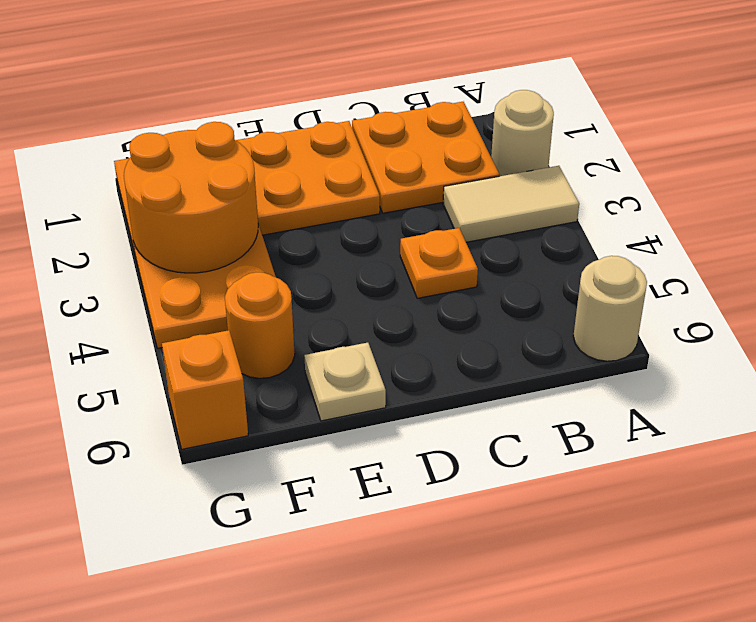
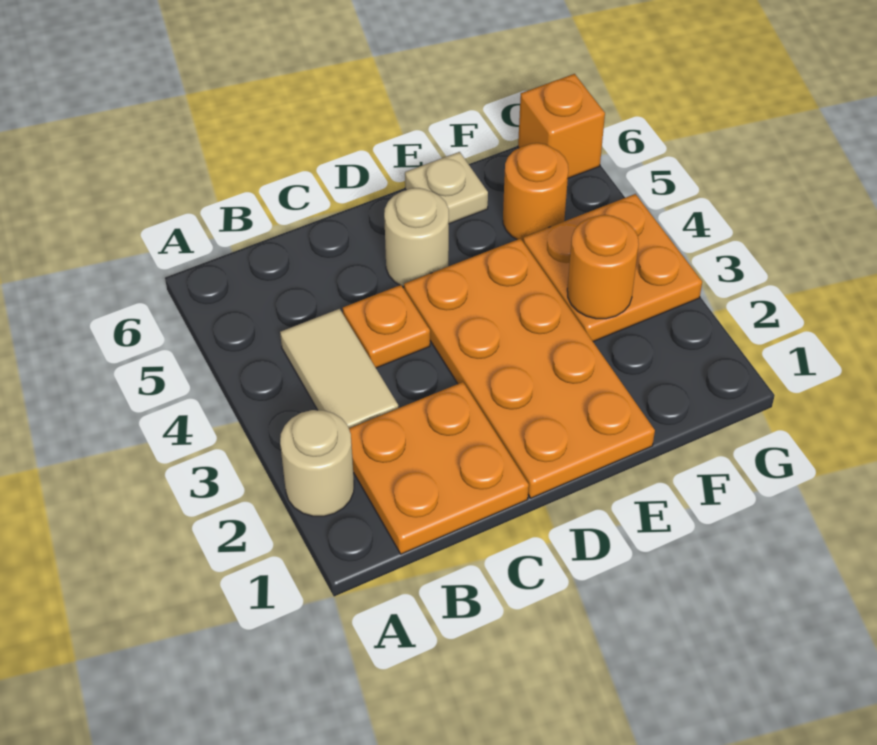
tan 1x2 tile [443,166,579,242] -> tan 1x2 tile turned to [280,309,398,428]
tan 1x1 round brick [573,256,647,361] -> tan 1x1 round brick moved to [384,188,449,287]
orange 2x4 plate [114,121,380,257] -> orange 2x4 plate turned to [404,239,655,498]
orange 2x2 round brick [124,122,258,273] -> orange 1x1 round brick [567,215,639,319]

